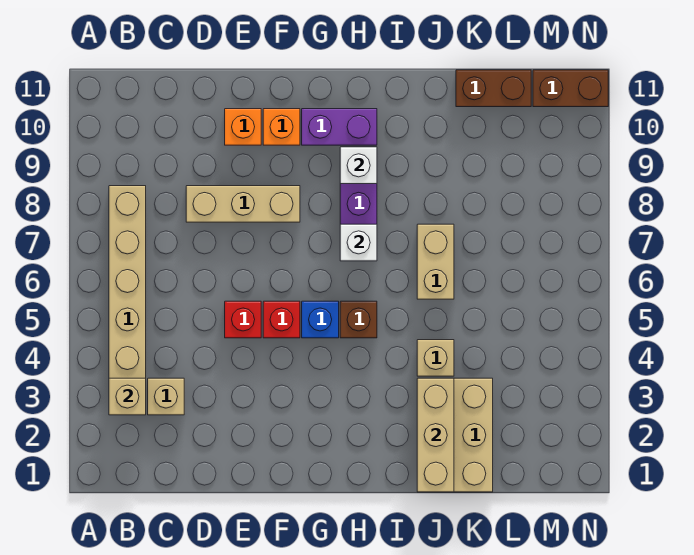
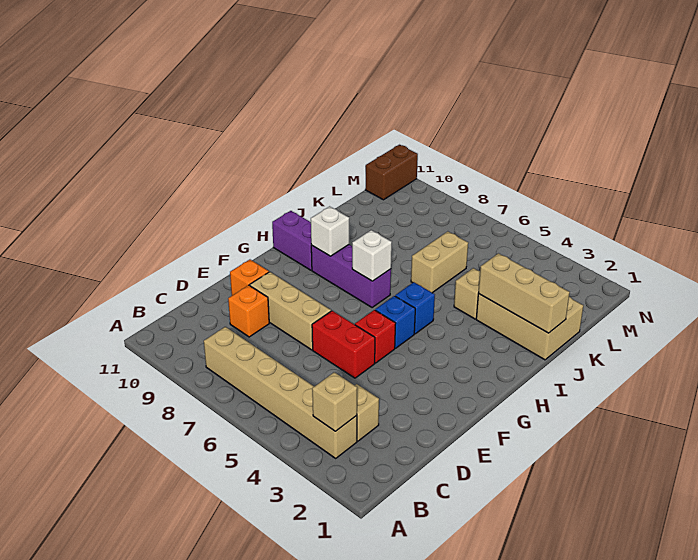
tan 1x3 brick [186,186,300,222] -> tan 1x3 brick turned to [250,272,331,350]
red 1x1 brick [225,301,261,338] -> red 1x2 brick [312,311,375,378]
orange 1x1 brick [263,109,300,145] -> orange 1x1 brick moved to [228,285,269,337]
purple 1x2 brick [302,109,377,145] -> purple 1x2 brick turned to [272,211,312,270]
brown 1x1 brick [340,301,377,338] -> blue 1x1 brick [395,282,435,334]
tan 1x2 brick [417,224,454,299] -> tan 1x2 brick turned to [411,231,468,293]
brown 1x2 brick [456,70,531,107] -> none

